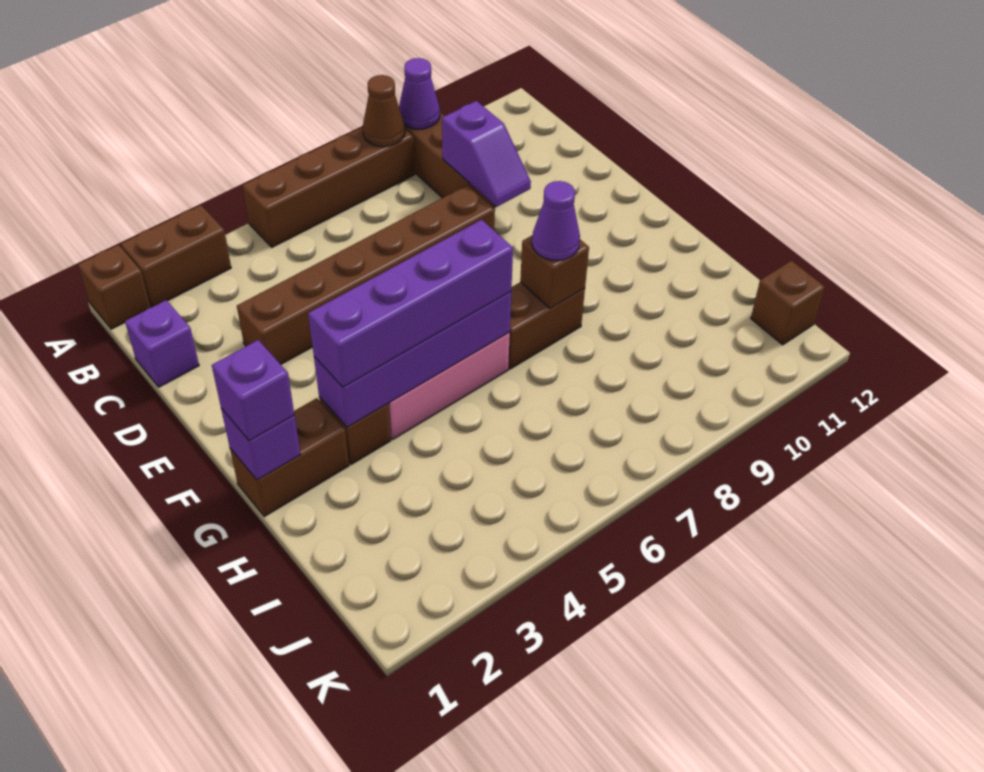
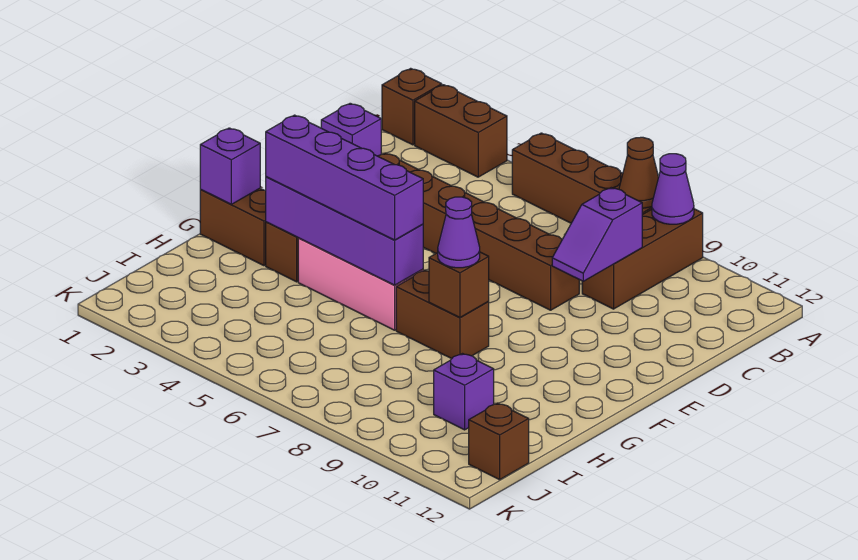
purple 1x1 brick [212,340,294,441] -> purple 1x1 brick moved to [434,354,494,430]

